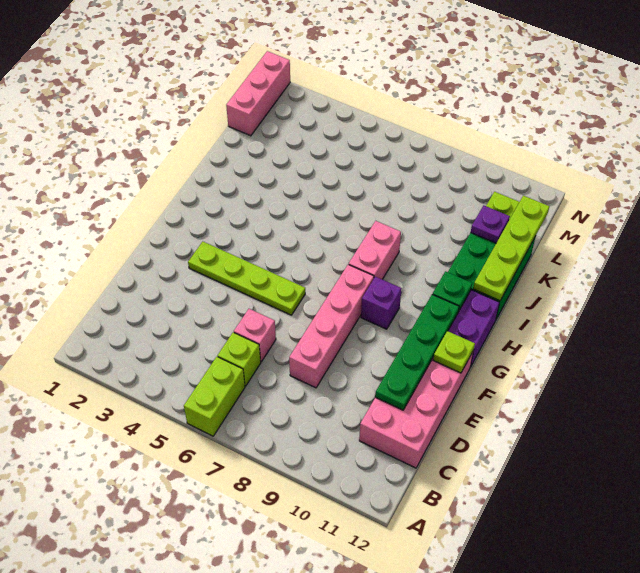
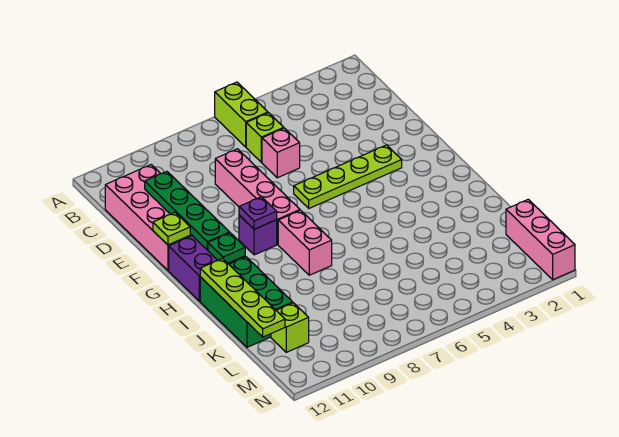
purple 1x1 plate [471,206,510,243] -> purple 1x1 plate moved to [239,197,277,229]

